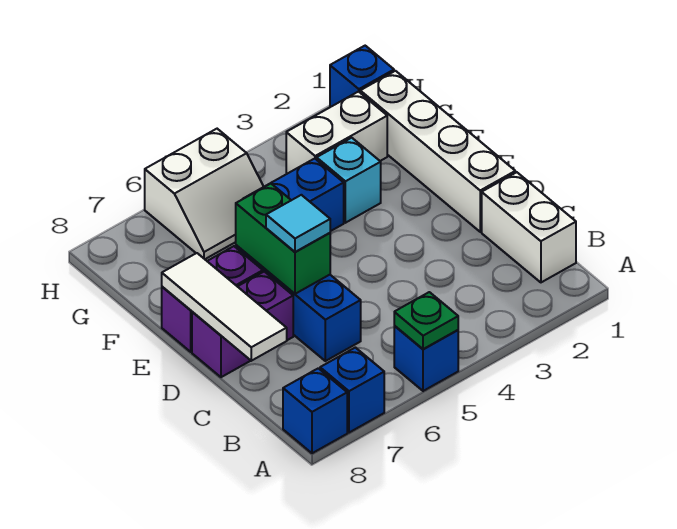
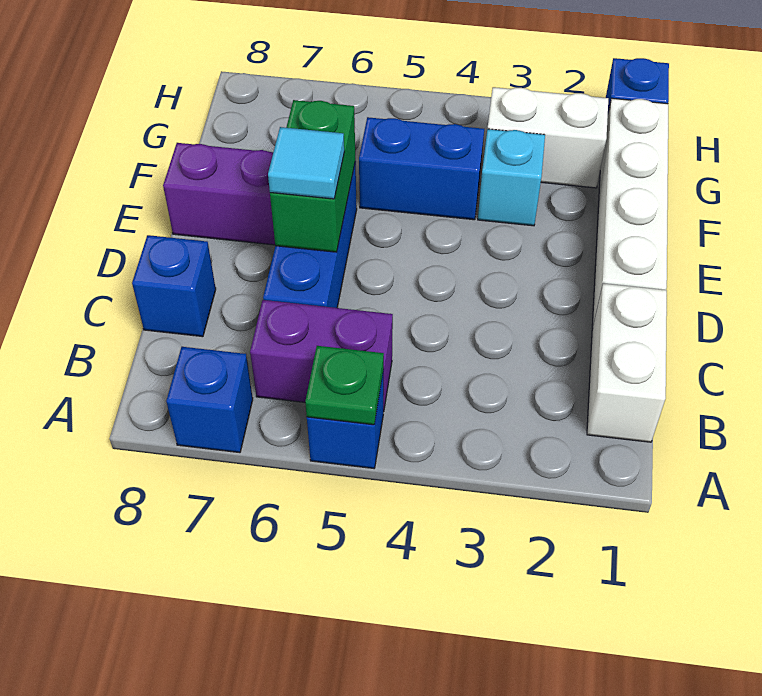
blue 1x1 brick [283,368,347,453] -> blue 1x1 brick moved to [132,235,216,337]
white 1x3 tile [162,253,287,361] -> none
purple 1x2 brick [192,271,293,377] -> purple 1x2 brick moved to [250,300,393,412]
white 2x2 slope [145,129,264,259] -> none

